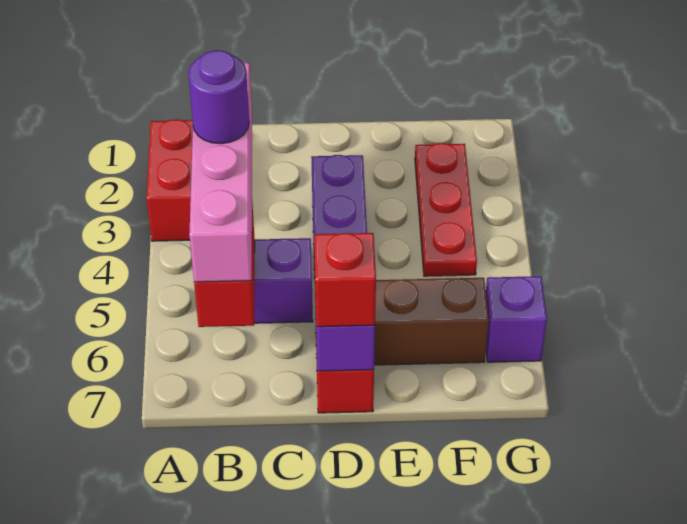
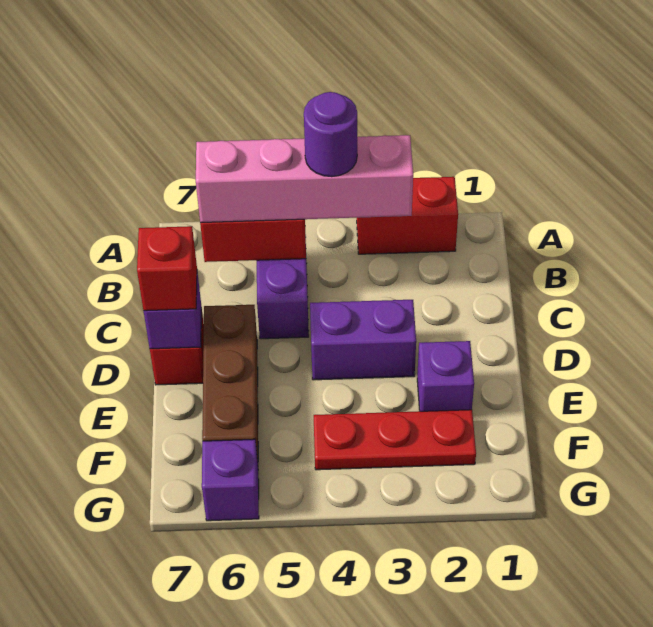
none -> purple 1x1 brick [417,341,474,411]

